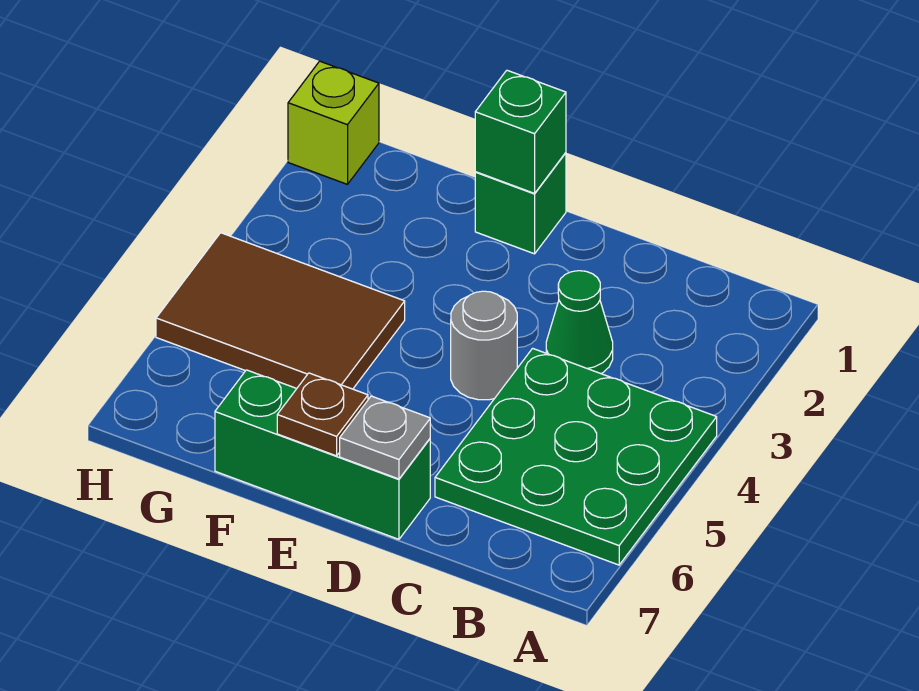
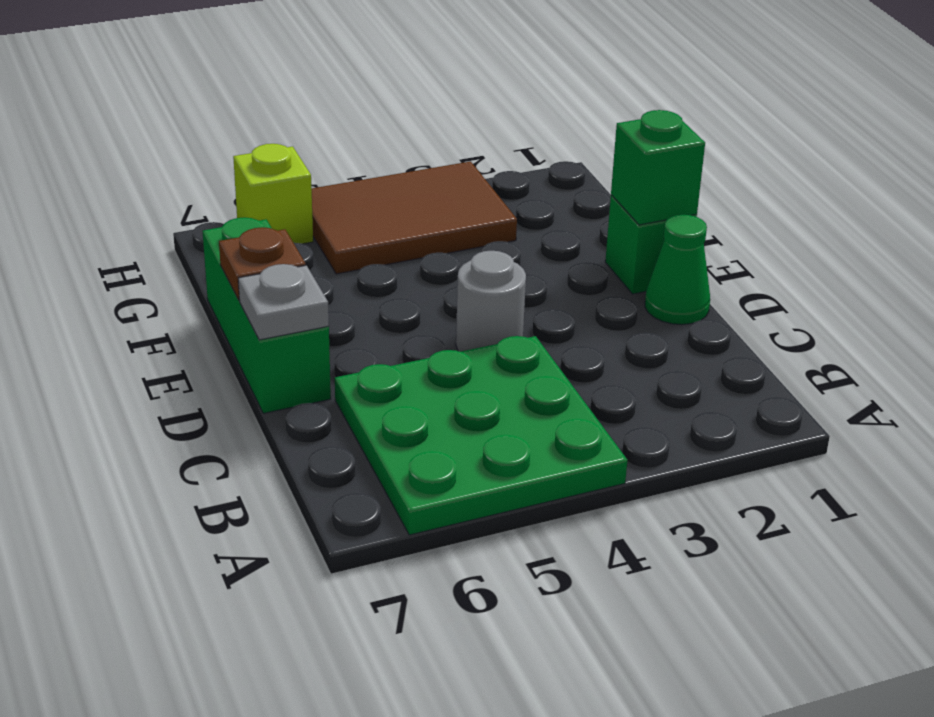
green 1x1 cone [546,271,613,374] -> green 1x1 cone moved to [645,215,710,325]
brown 2x3 tile [156,233,405,389] -> brown 2x3 tile turned to [312,161,517,274]
lime 1x1 brick [288,61,379,184] -> lime 1x1 brick moved to [233,144,313,244]

